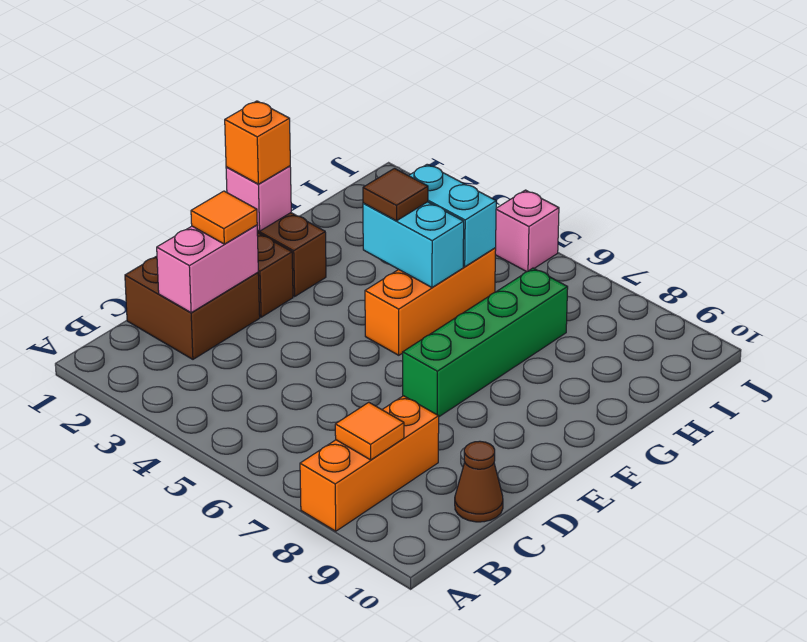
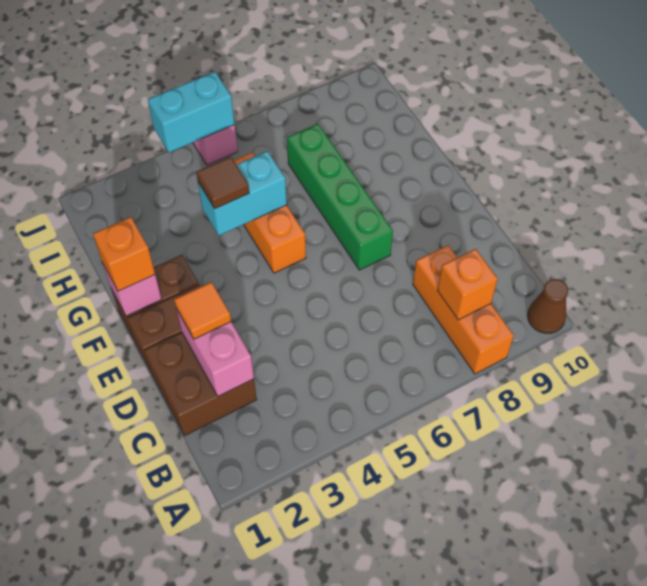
orange 1x1 tile [335,402,404,460] -> orange 1x1 brick [437,249,498,320]
brown 1x1 cone [455,441,503,522] -> brown 1x1 cone moved to [528,279,569,333]
cyan 1x2 brick [409,164,496,267] -> cyan 1x2 brick moved to [148,72,234,153]

